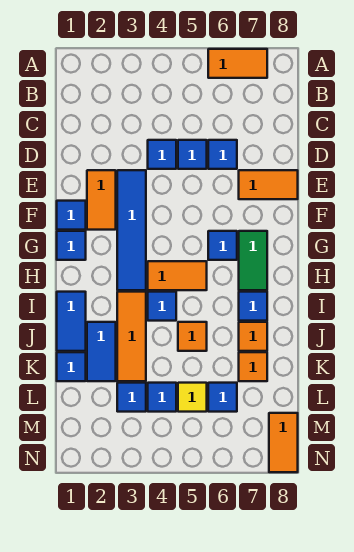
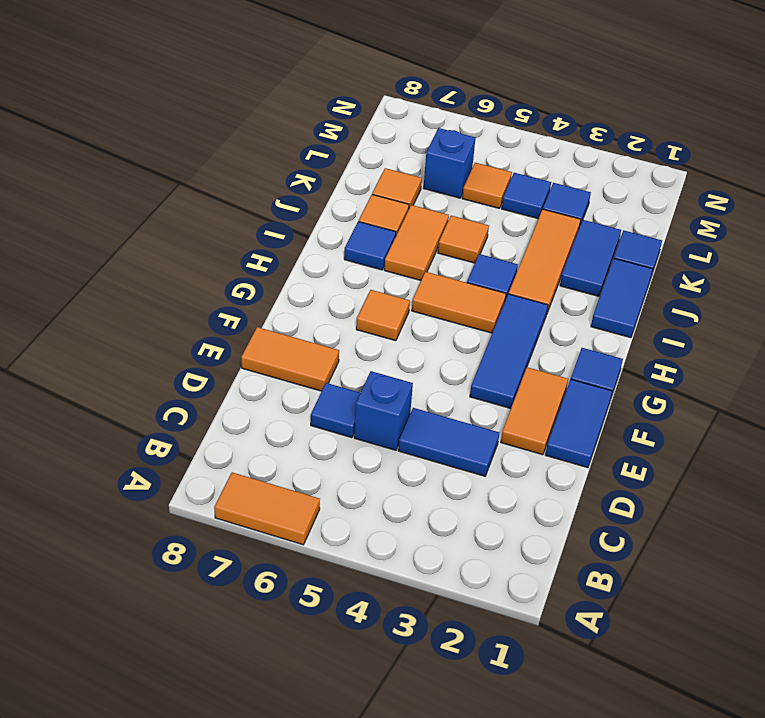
blue 1x1 tile [148,140,176,169] -> blue 1x2 tile [398,408,499,476]
blue 1x1 tile [178,140,207,169] -> blue 1x1 brick [354,371,413,450]
blue 1x4 tile [117,170,146,290] -> blue 1x3 tile [470,294,548,409]
blue 1x1 tile [57,201,86,230] -> blue 1x2 tile [545,379,612,468]
blue 1x1 tile [208,231,237,260] -> orange 1x1 tile [356,290,410,341]
green 1x2 tile [239,231,267,290] -> none
yellow 1x1 tile [178,383,207,412] -> orange 1x1 tile [462,163,512,208]
blue 1x1 tile [208,383,237,412] -> blue 1x1 brick [424,128,475,198]
orange 1x2 tile [269,413,298,472] -> orange 1x2 tile moved to [384,205,449,281]

